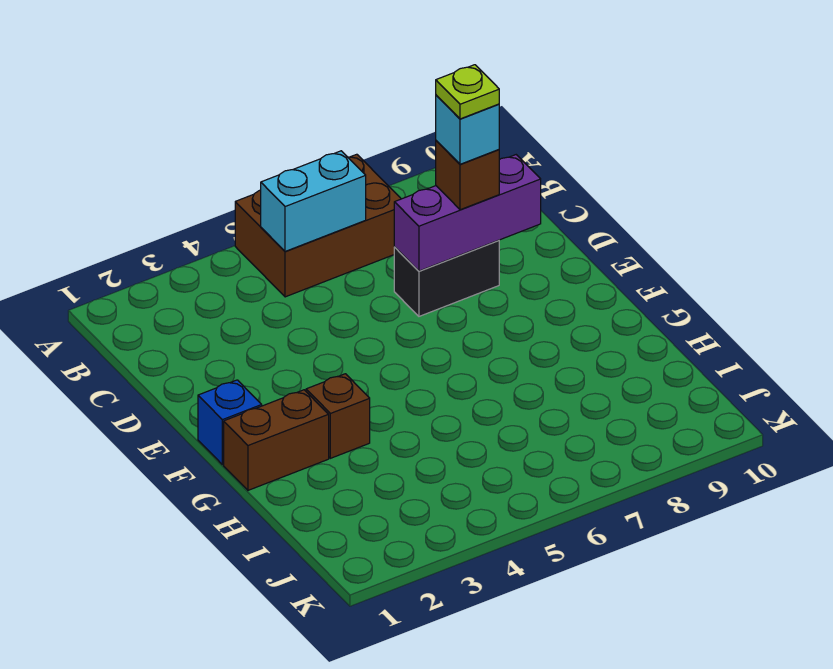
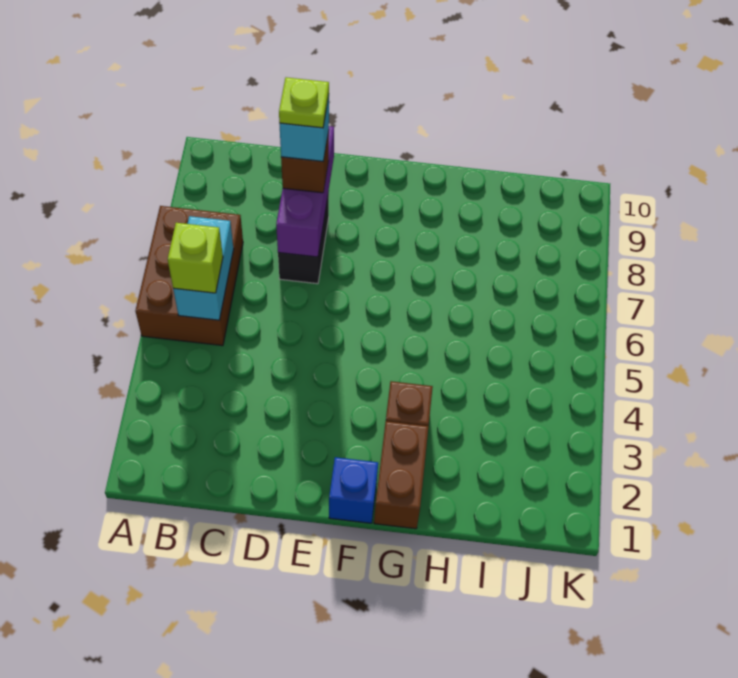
none -> lime 1x1 brick [168,223,223,293]

